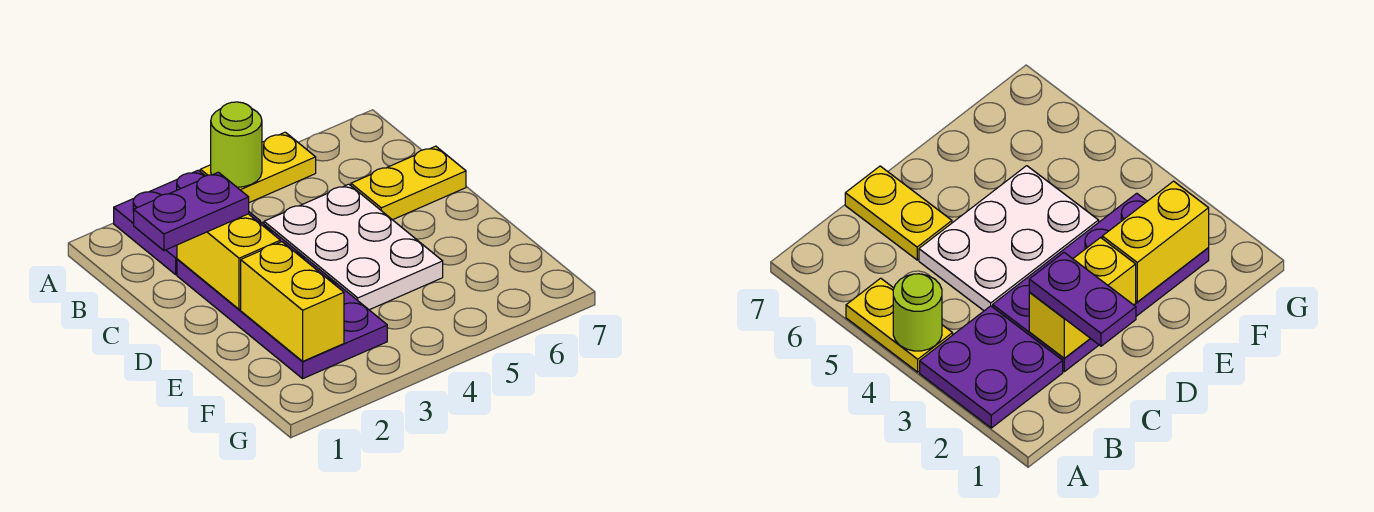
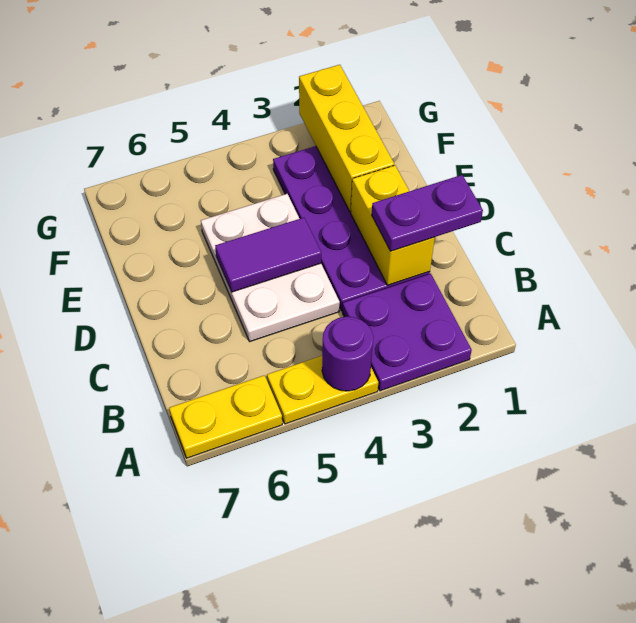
lime 1x1 round brick [211,102,262,187] -> purple 1x1 round brick [322,317,373,391]
yellow 1x2 plate [351,146,466,220] -> yellow 1x2 plate moved to [169,375,282,458]
none -> purple 1x2 tile [215,218,321,292]
yellow 1x2 brick [241,242,344,362] -> yellow 1x3 brick [299,65,394,212]

